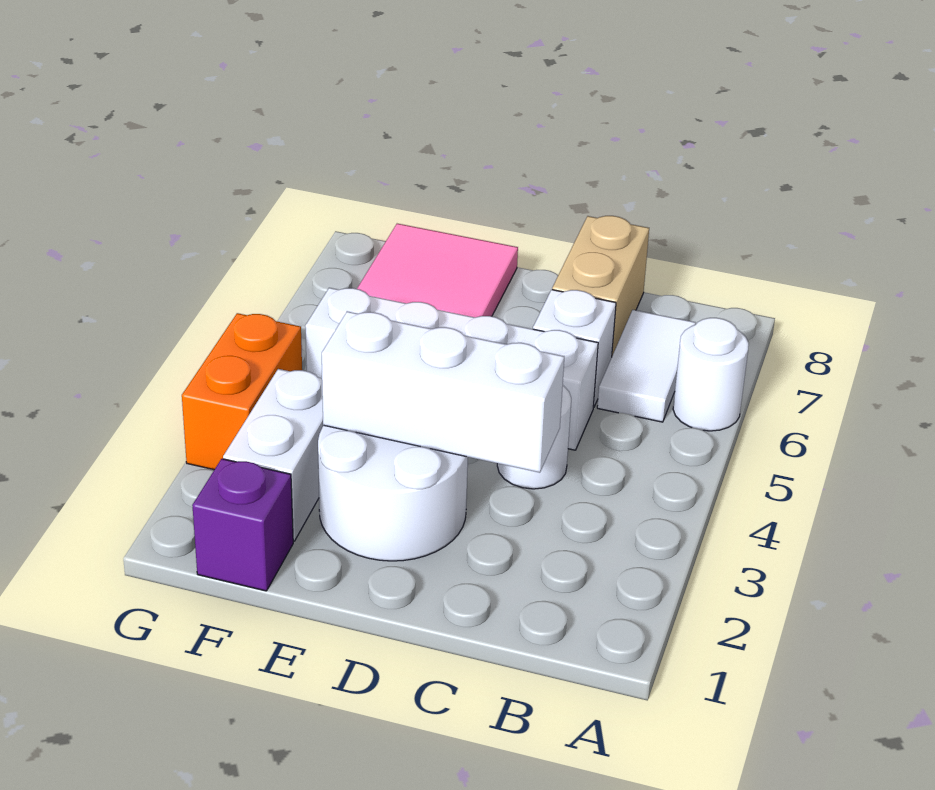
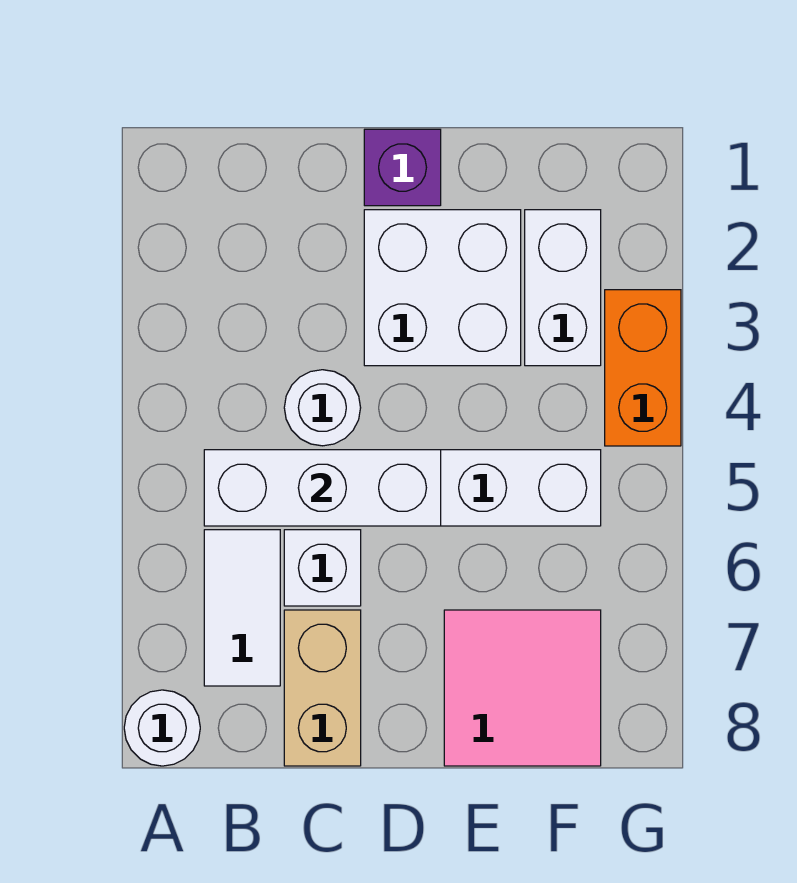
white 1x1 round brick [673,318,749,431] -> white 1x1 round brick moved to [124,690,200,766]
white 1x3 brick [322,311,564,473] -> white 1x3 brick moved to [204,450,441,526]
white 2x2 round brick [318,426,468,561] -> white 2x2 brick [364,210,521,366]
purple 1x1 brick [192,459,293,591] -> purple 1x1 brick moved to [364,129,441,206]

